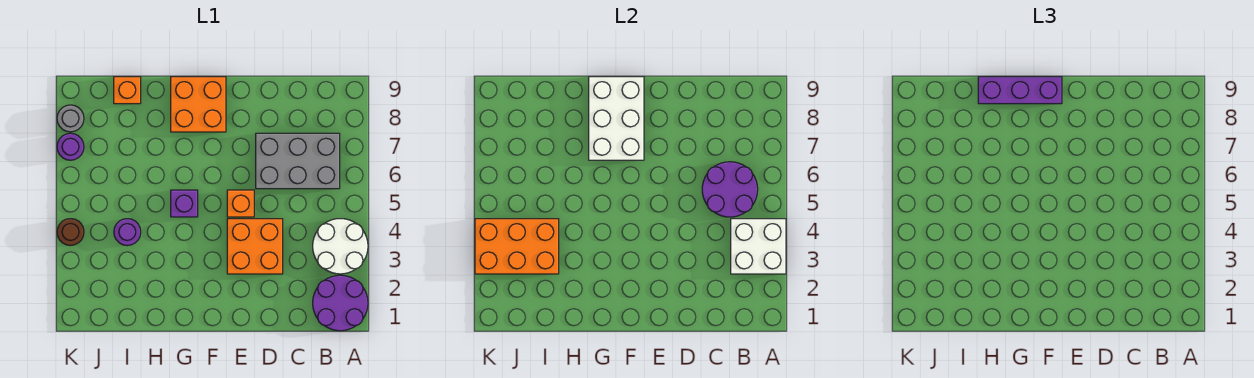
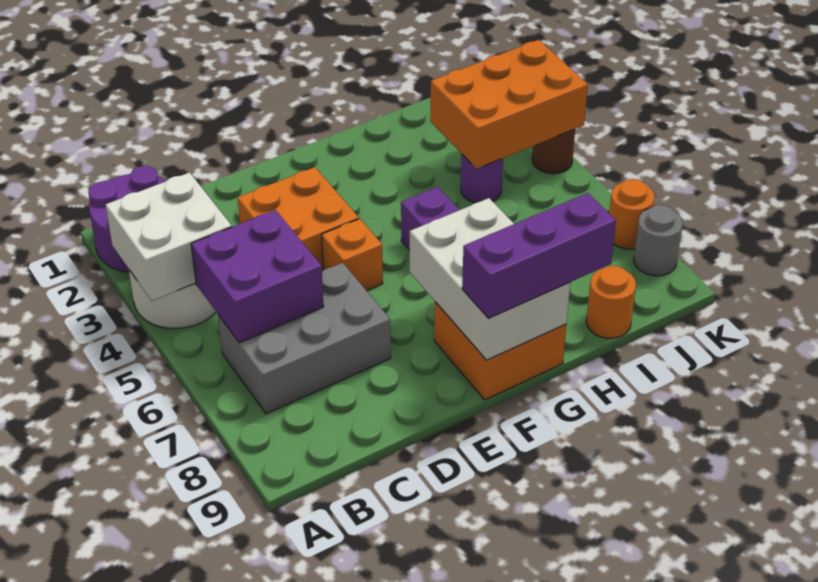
purple 2x2 round brick [702,162,758,217] -> purple 2x2 brick [191,210,324,343]
orange 1x1 brick [114,77,141,104] -> orange 1x1 round brick [586,266,636,338]
purple 1x1 round brick [57,133,84,160] -> orange 1x1 round brick [609,179,655,249]

